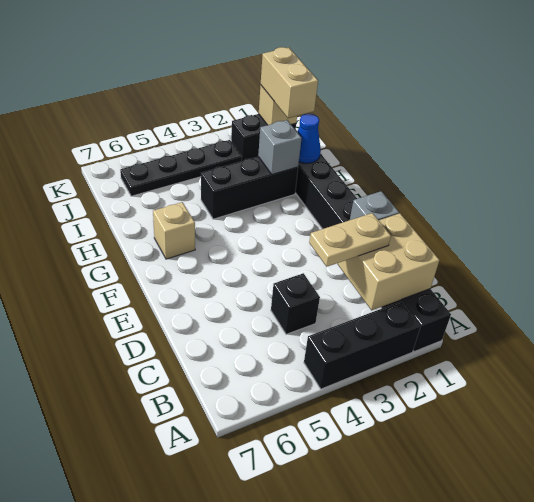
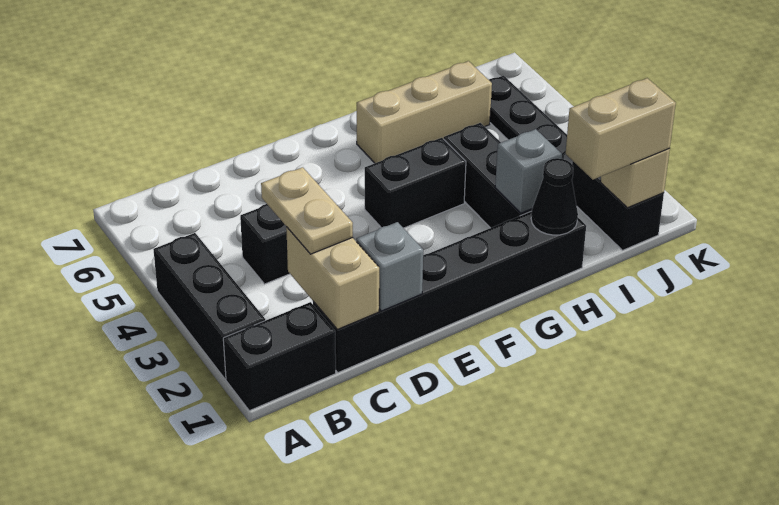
tan 2x2 brick [337,213,439,310] -> tan 1x2 brick [286,227,379,329]
none -> black 1x2 brick [365,138,466,228]
tan 1x1 brick [153,202,195,259] -> tan 1x3 brick [357,61,492,163]
blue 1x1 cone [297,113,321,163] -> black 1x1 cone [531,158,578,235]

